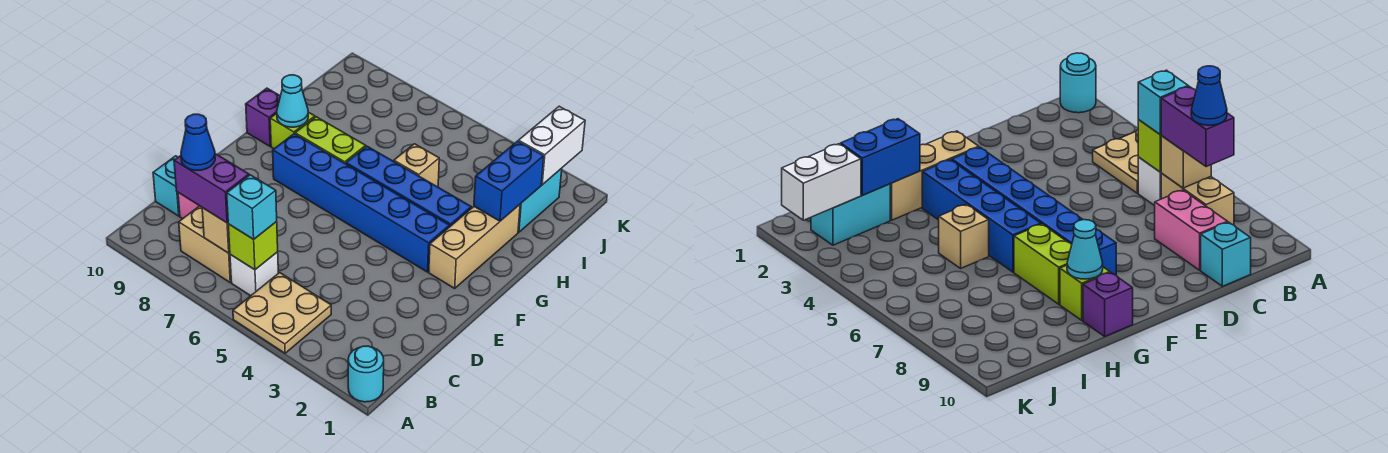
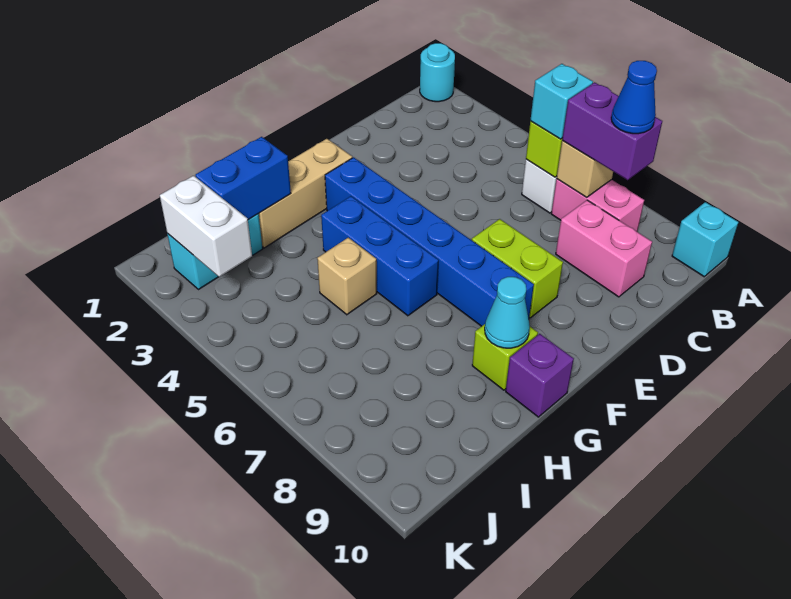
tan 2x2 plate [233,273,331,353] -> none
tan 1x2 brick [179,206,231,282] -> pink 1x2 brick [551,179,644,231]
cyan 1x1 brick [153,156,180,216] -> cyan 1x1 brick moved to [672,202,738,277]
blue 1x4 brick [346,146,471,226] -> blue 1x3 brick [321,196,439,316]
lime 1x2 brick [295,117,366,164] -> lime 1x2 brick moved to [472,219,563,318]
white 1x2 brick [518,106,585,185] -> white 1x2 brick turned to [160,176,252,277]

